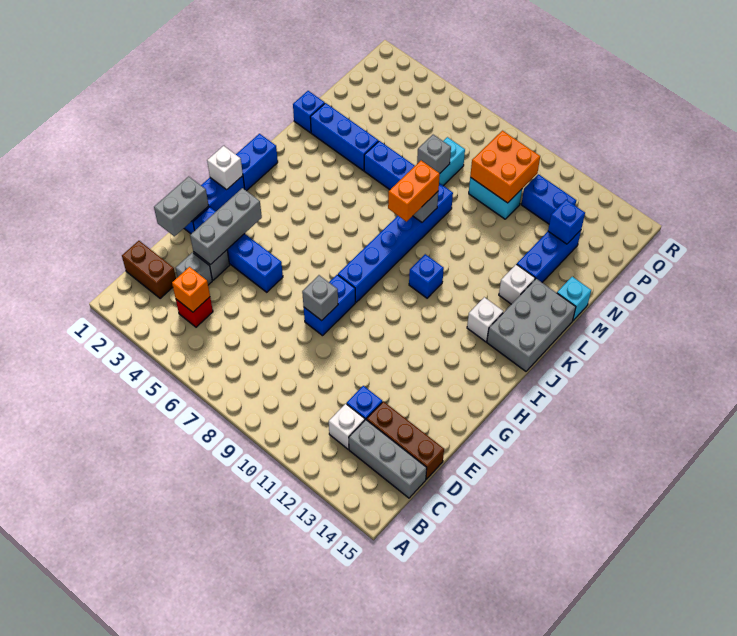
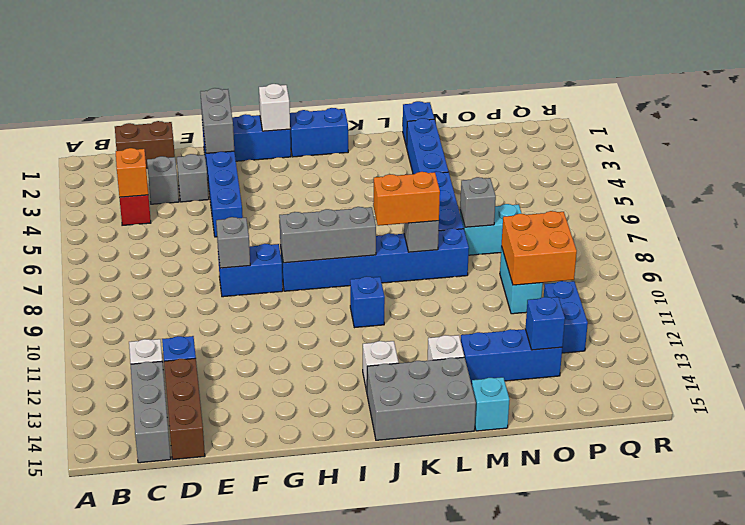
brown 1x2 brick [122,241,176,299] -> brown 1x2 brick turned to [115,121,175,168]
grey 1x2 brick [154,176,209,236] -> grey 1x2 brick turned to [200,88,234,153]
grey 1x3 brick [190,188,262,265] -> grey 1x3 brick moved to [279,207,376,263]

